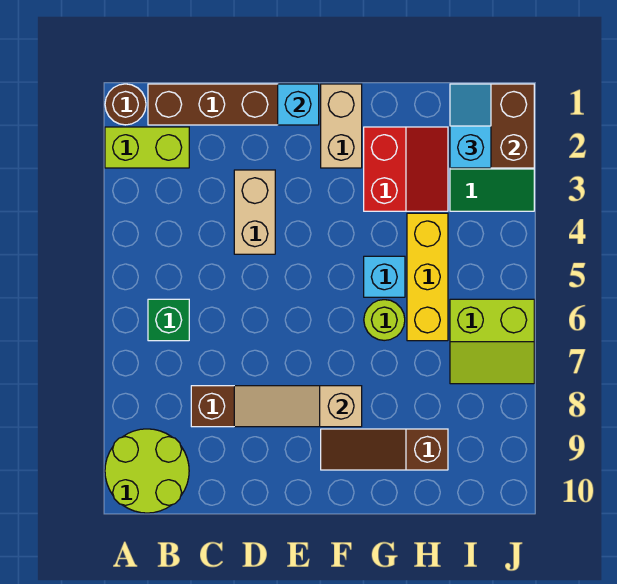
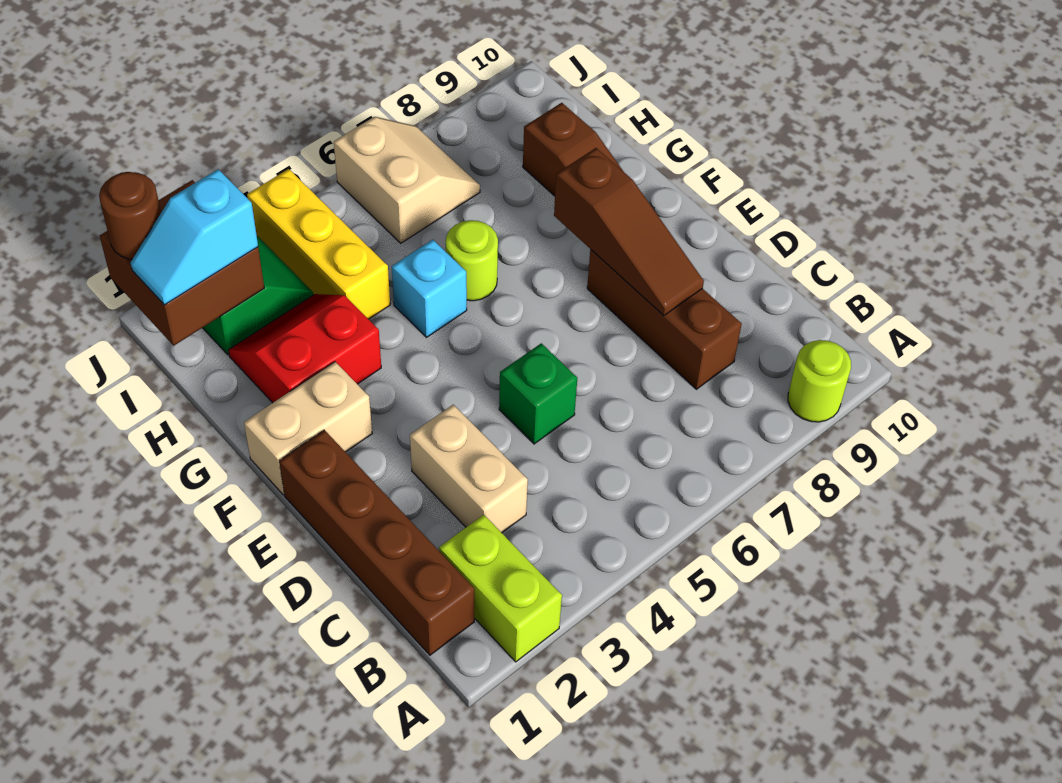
brown 1x1 round brick [105,84,146,125] -> brown 1x1 round brick moved to [99,172,161,259]
lime 2x2 round brick [105,429,189,513] -> lime 1x1 round brick [788,340,851,422]
green 1x1 brick [148,299,189,341] -> green 1x1 brick moved to [499,343,577,444]
tan 1x2 brick [234,170,275,254] -> tan 1x2 brick turned to [410,405,528,533]
tan 1x3 slope [234,386,362,427] -> brown 1x3 slope [554,148,704,316]
cyan 1x1 brick [278,84,319,125] -> none
yellow 1x3 brick [407,213,448,341] -> yellow 1x3 brick turned to [247,169,390,319]
lime 2x2 slope [450,299,534,384] -> tan 2x2 slope [334,117,480,243]

